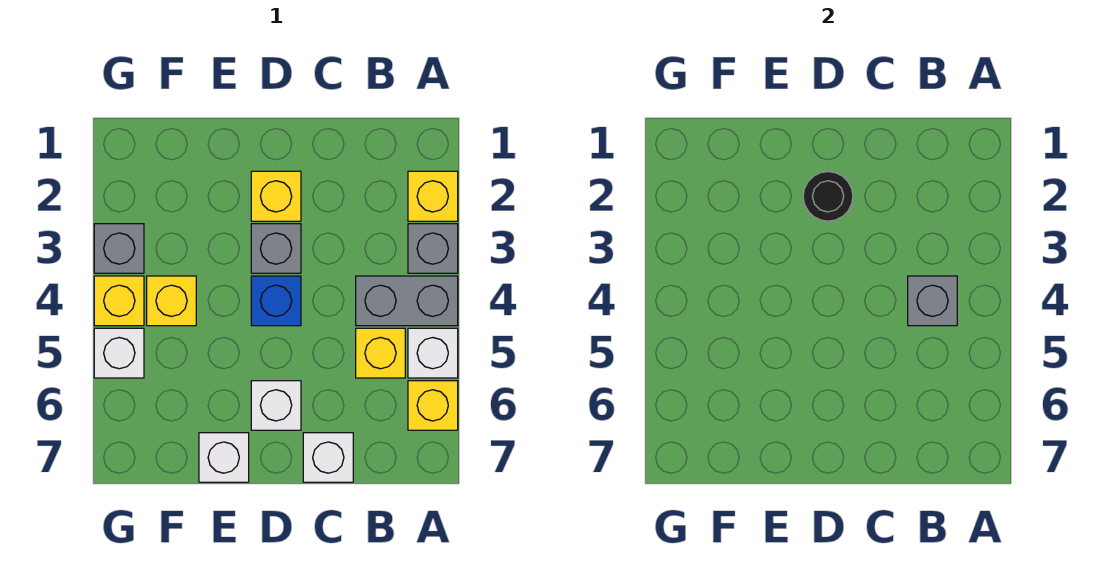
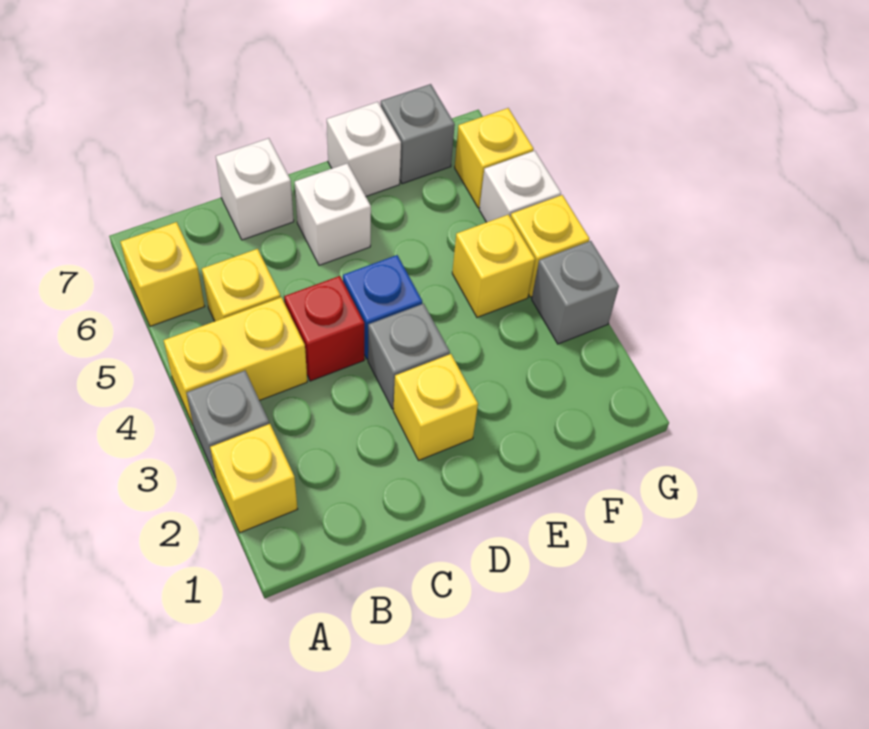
grey 1x2 brick [356,276,458,326] -> yellow 1x2 brick [164,297,307,424]
white 1x1 brick [408,328,458,378] -> none
grey 1x1 brick [908,276,957,326] -> grey 1x1 brick moved to [381,84,455,184]
none -> red 1x1 brick [284,276,364,381]
black 1x1 round brick [803,172,853,221] -> none
none -> yellow 1x1 brick [455,108,534,208]

